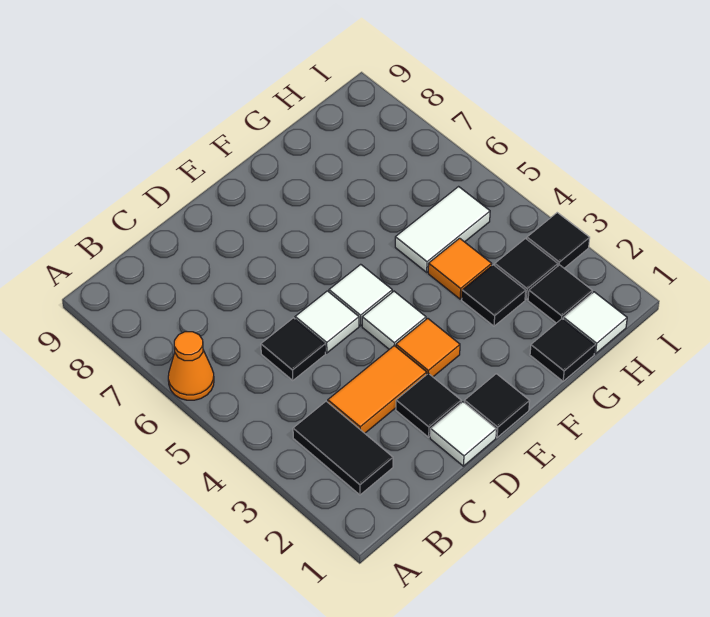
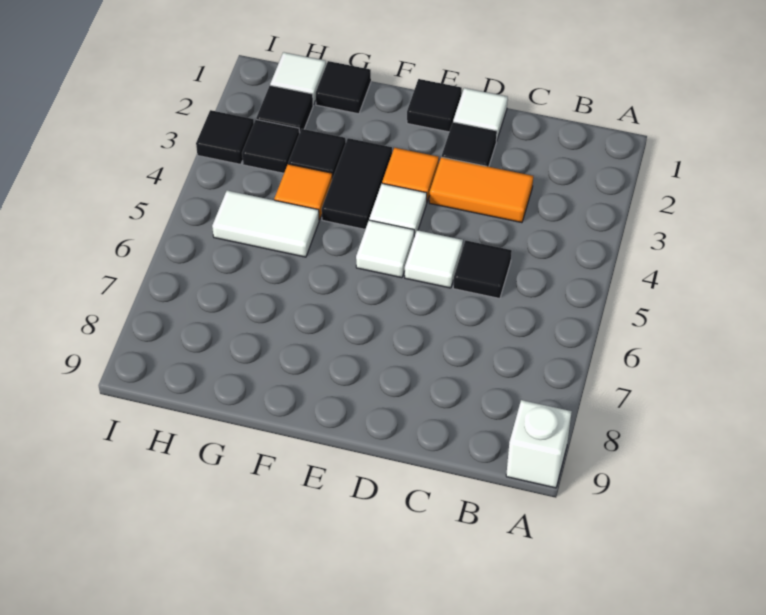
orange 1x1 cone [168,332,214,400] -> none
none -> white 1x1 brick [506,400,572,488]
black 1x2 tile [293,401,393,495] -> black 1x2 tile moved to [322,138,392,229]

